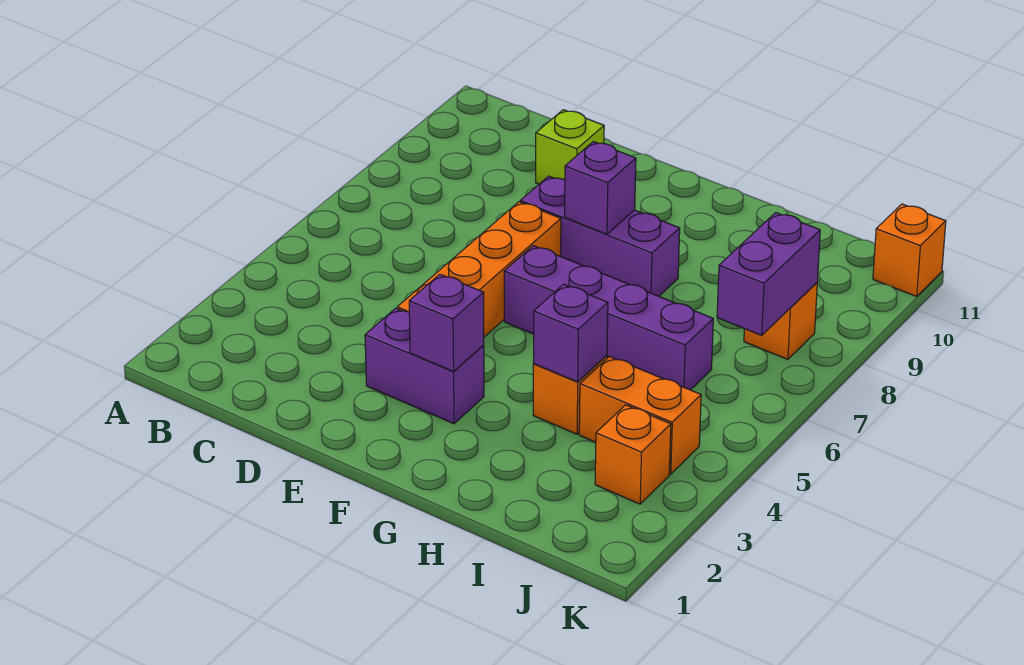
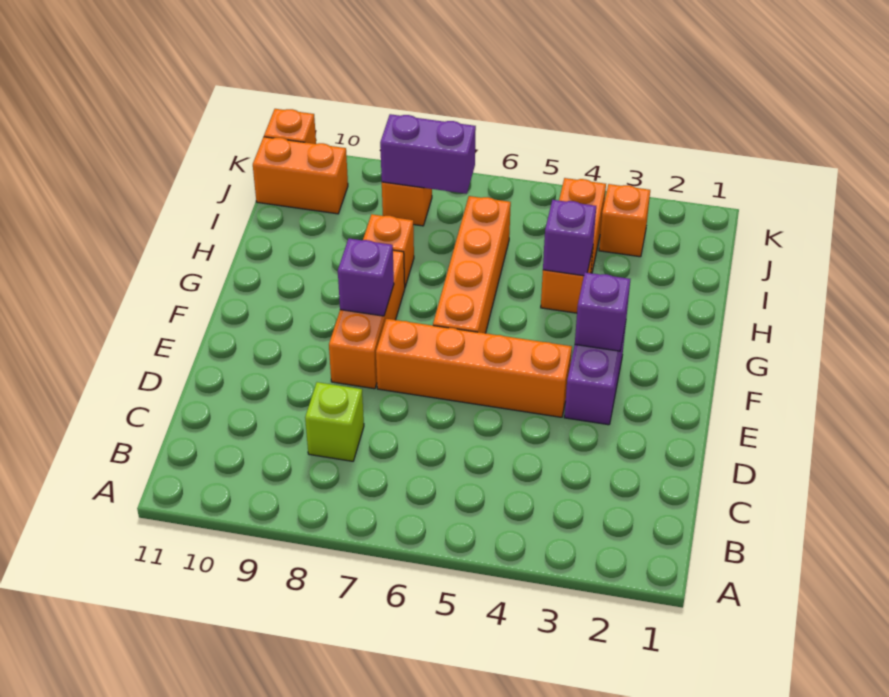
lime 1x1 brick [536,110,604,184] -> lime 1x1 brick moved to [305,382,364,461]
purple 1x3 brick [520,176,680,296] -> orange 1x3 brick [329,250,405,389]
purple 1x4 brick [504,246,713,390] -> orange 1x4 brick [433,196,511,333]
none -> orange 1x1 brick [363,214,414,287]
none -> orange 1x2 brick [253,137,348,214]

